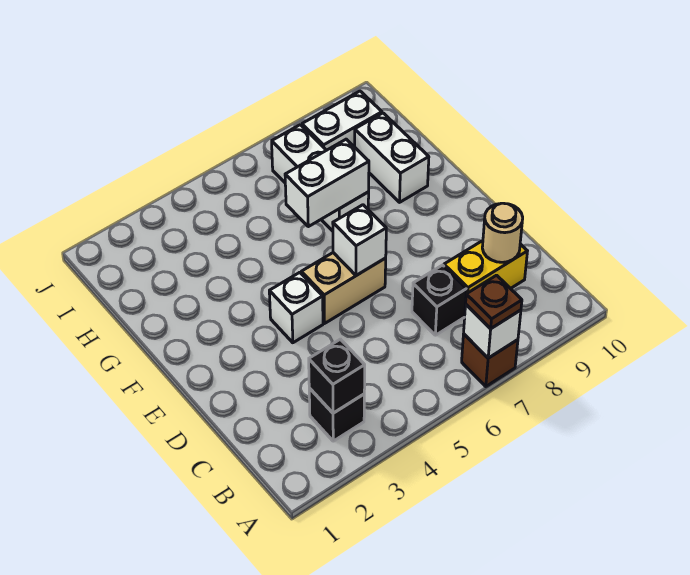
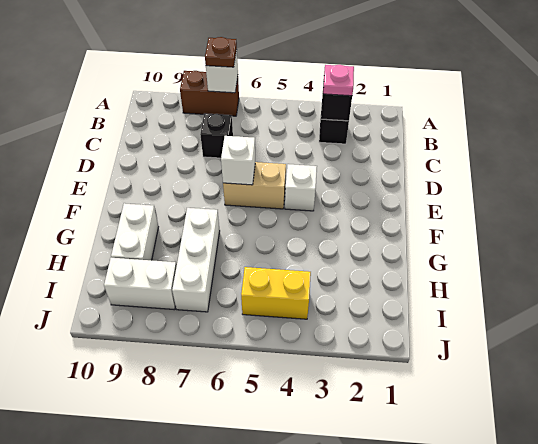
brown 1x1 brick [462,334,518,387] -> brown 1x2 brick [180,71,239,116]
none -> pink 1x1 plate [323,65,354,96]
yellow 1x2 brick [444,241,527,305] -> yellow 1x2 brick moved to [241,267,311,319]
tan 1x1 round brick [482,203,523,262] -> none
white 1x2 brick [285,139,369,227] -> none

